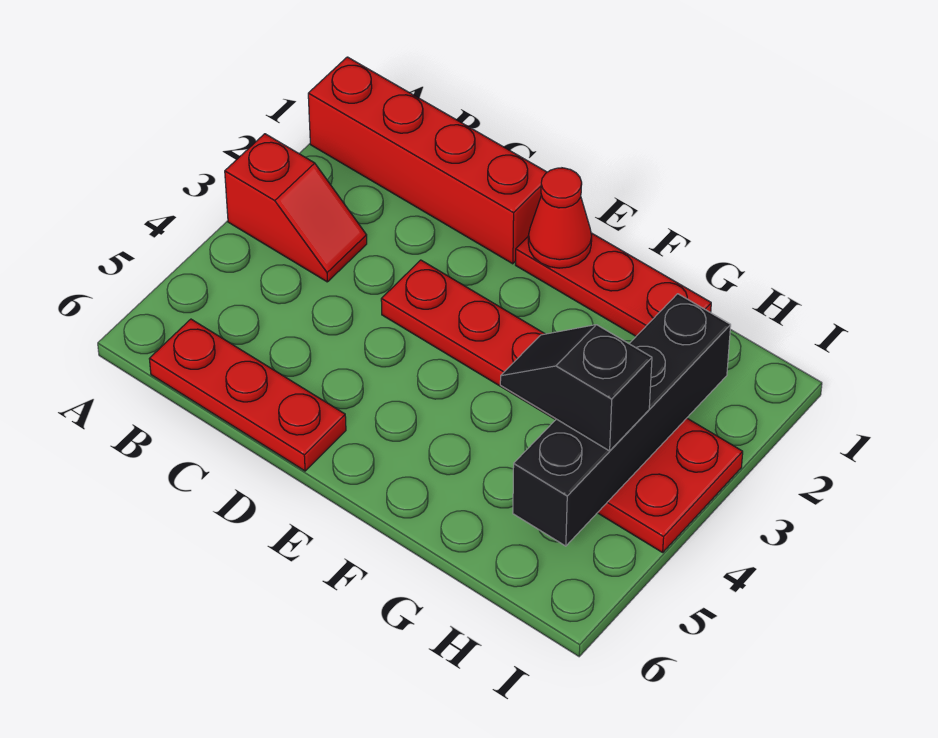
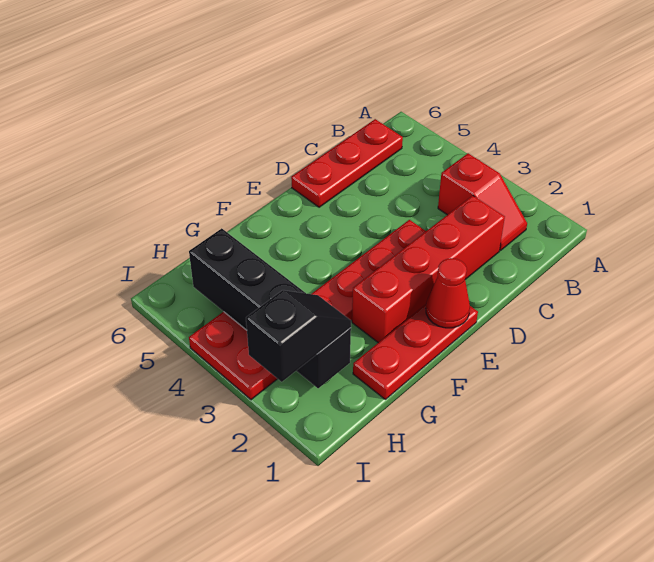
red 1x4 brick [308,57,547,264] -> red 1x4 brick moved to [352,196,505,343]
red 1x2 slope [225,134,367,282] -> red 1x2 slope turned to [438,153,527,251]
black 1x2 slope [500,325,652,451] -> black 1x2 slope moved to [246,290,351,382]

